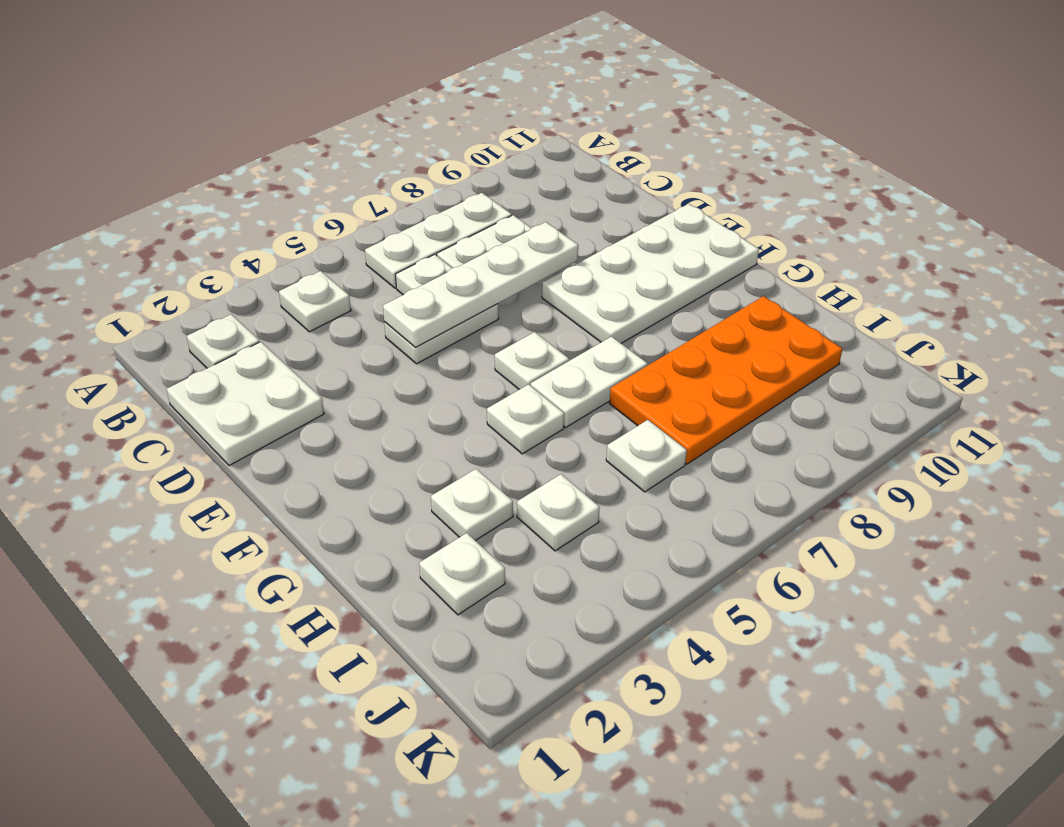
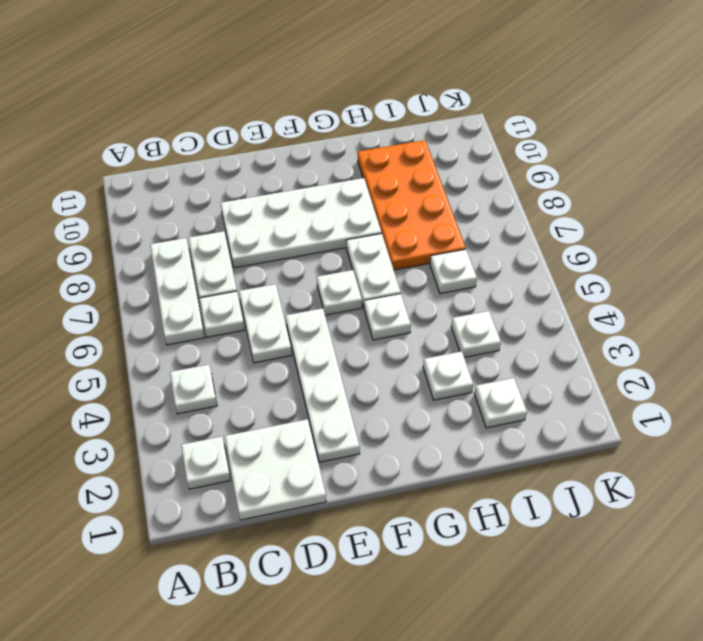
white 1x4 plate [383,222,578,347] -> white 1x4 plate moved to [286,308,360,462]
white 2x4 plate [542,204,759,343] -> white 2x4 plate turned to [221,178,382,268]

